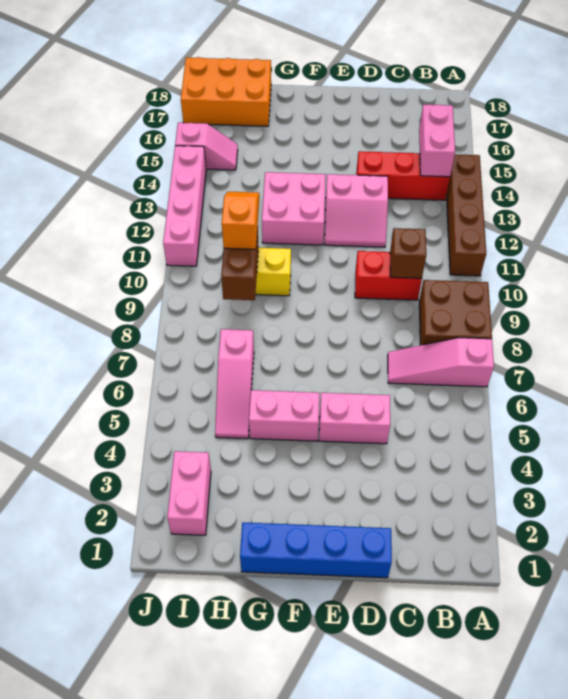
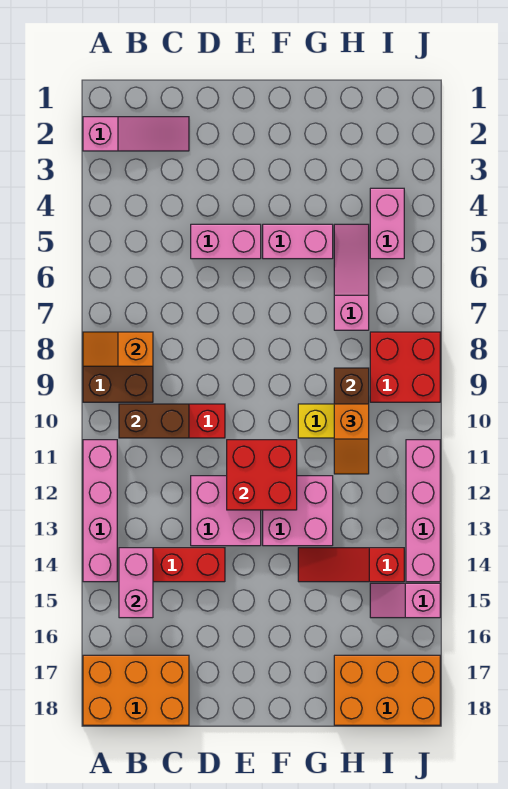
pink 1x3 slope [388,338,494,387] -> pink 1x3 slope moved to [83,117,189,151]
none -> orange 1x2 slope [83,332,153,366]
brown 1x4 brick [447,154,486,276] -> pink 1x4 brick [83,440,117,582]
none -> orange 2x3 brick [83,655,189,725]
brown 1x1 brick [390,228,426,278] -> brown 1x2 brick [119,404,189,438]
blue 1x4 brick [240,522,392,578] -> none
pink 2x2 slope [325,174,388,247] -> pink 2x2 brick [191,476,261,546]
none -> red 2x2 brick [227,440,297,510]
none -> red 1x3 slope [298,548,404,582]
pink 1x2 brick [167,451,211,535] -> pink 1x2 brick moved to [370,188,404,259]
none -> red 2x2 brick [370,332,440,402]

